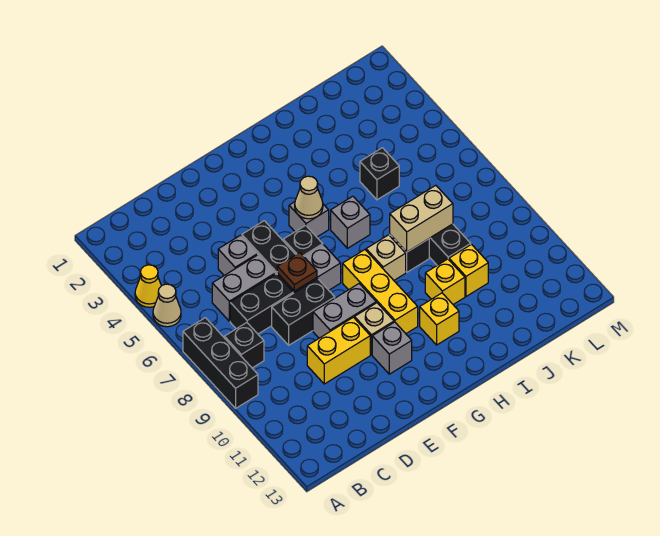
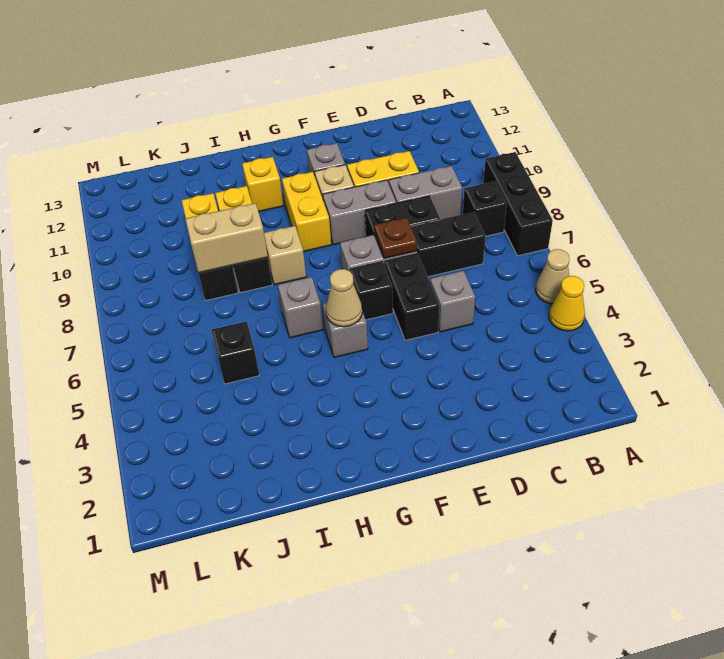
grey 1x2 brick [212,255,275,321] -> grey 1x2 brick moved to [389,166,462,220]
yellow 1x3 brick [343,250,418,333] -> yellow 1x2 brick [282,172,331,252]

